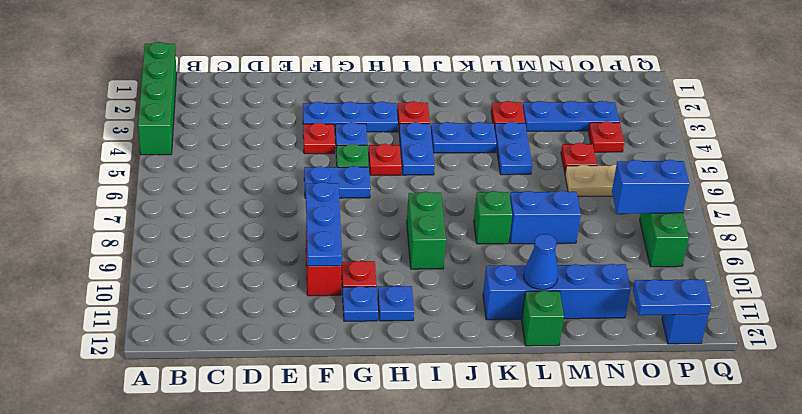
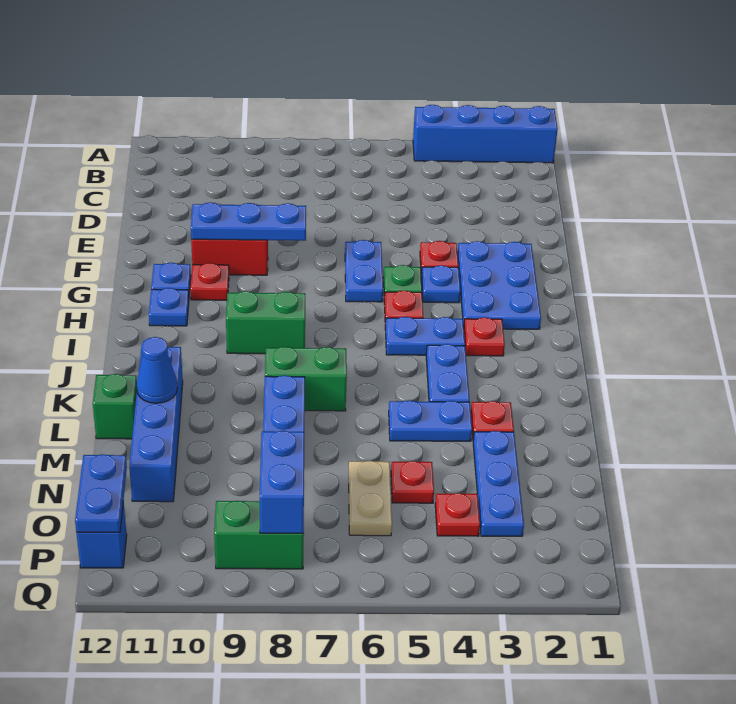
green 1x4 brick [138,42,177,155] -> blue 1x4 brick [413,105,558,163]
blue 1x3 plate [303,101,398,132] -> blue 2x3 plate [457,241,541,329]
green 1x1 brick [474,191,512,244] -> green 1x2 brick [265,347,347,411]

